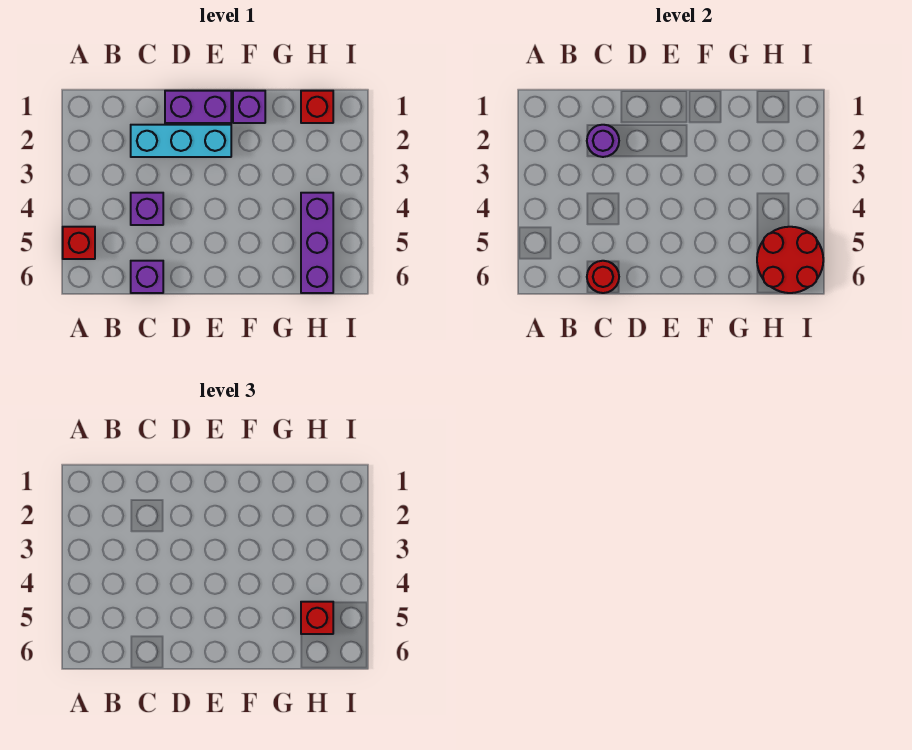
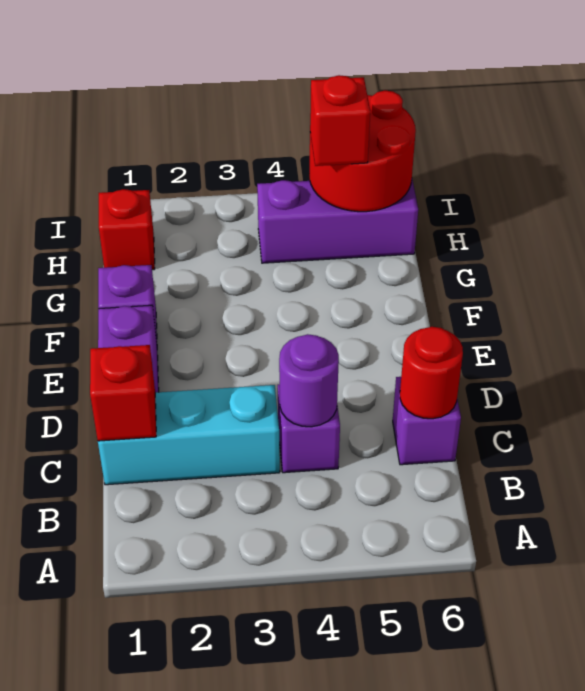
red 1x1 brick [63,227,95,259] -> red 1x1 brick moved to [90,345,156,441]
cyan 1x3 brick [131,125,231,157] -> cyan 1x3 brick turned to [98,385,280,485]
purple 1x1 round brick [587,125,619,157] -> purple 1x1 round brick moved to [279,334,339,427]

